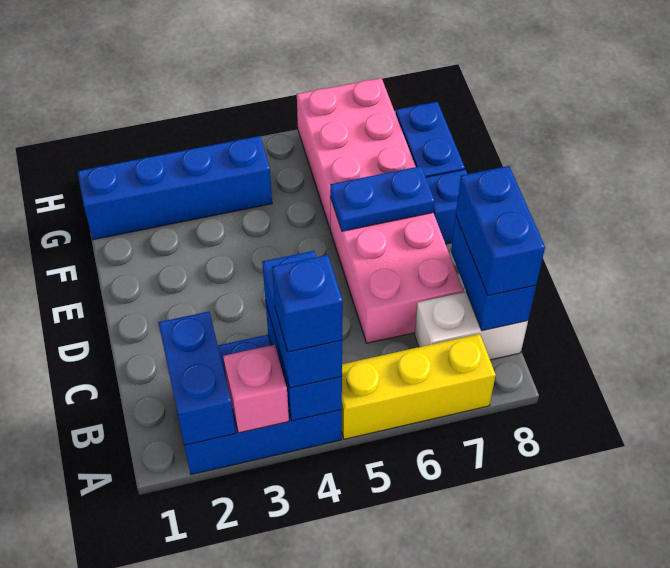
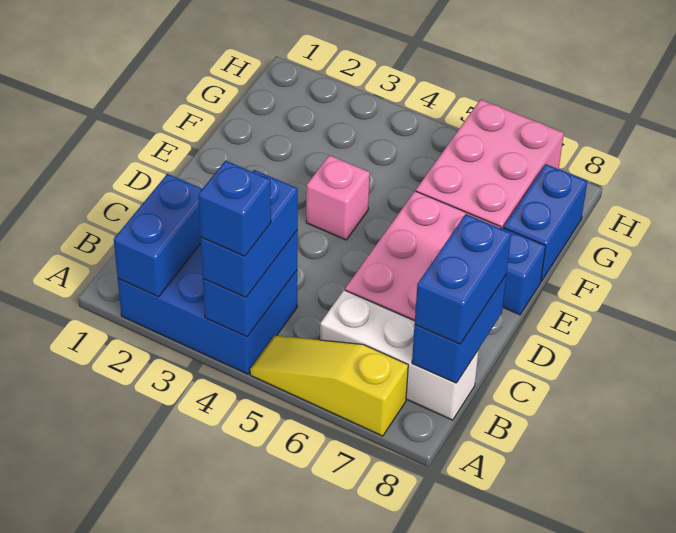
pink 1x1 brick [223,345,289,433] -> pink 1x1 brick moved to [306,155,370,240]
yellow 1x3 brick [341,334,496,439] -> yellow 1x3 slope [250,335,408,436]
white 1x2 brick [415,292,528,360] -> white 1x3 brick [320,290,479,420]
blue 1x2 plate [330,166,435,231] -> none
blue 1x4 brick [77,136,272,240] -> none

